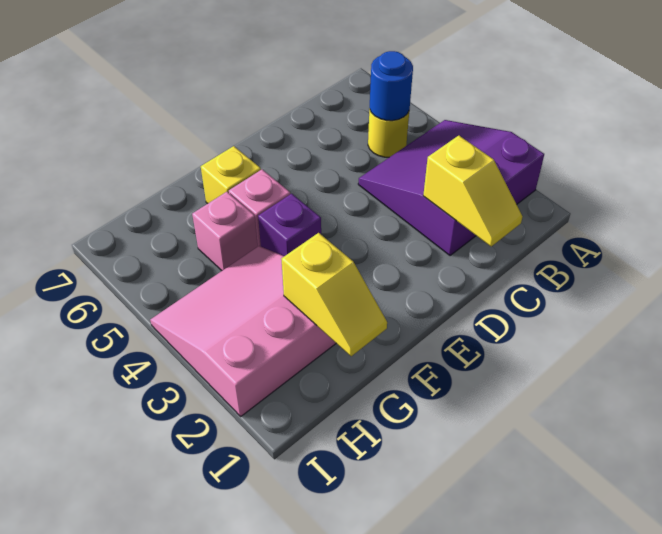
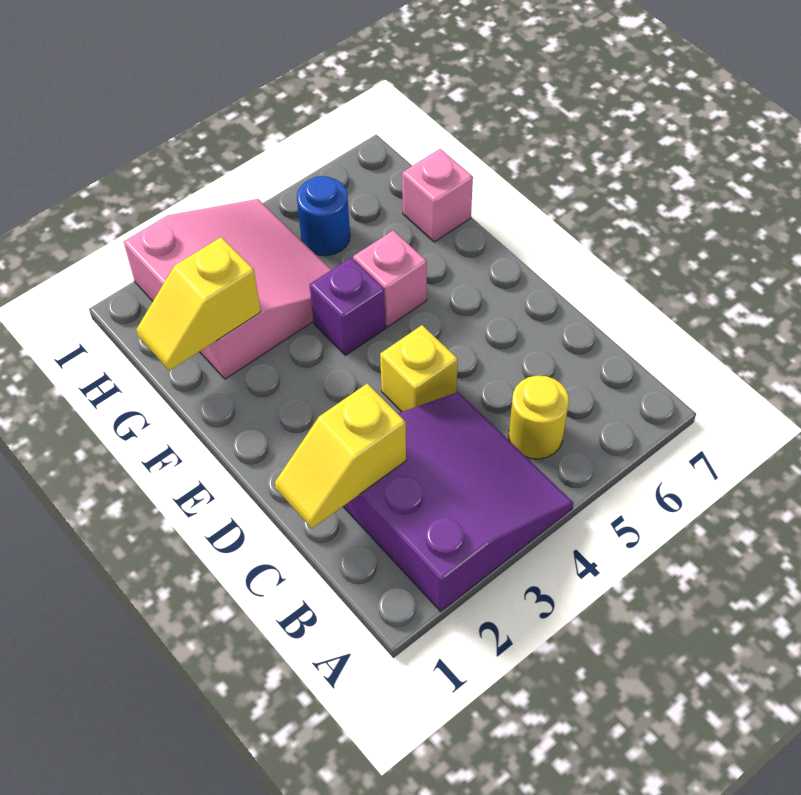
blue 1x1 round brick [370,51,413,121] -> blue 1x1 round brick moved to [297,176,350,256]
yellow 1x1 brick [201,146,261,204] -> yellow 1x1 brick moved to [380,325,458,412]
pink 1x1 brick [192,192,258,271] -> pink 1x1 brick moved to [402,149,473,242]

